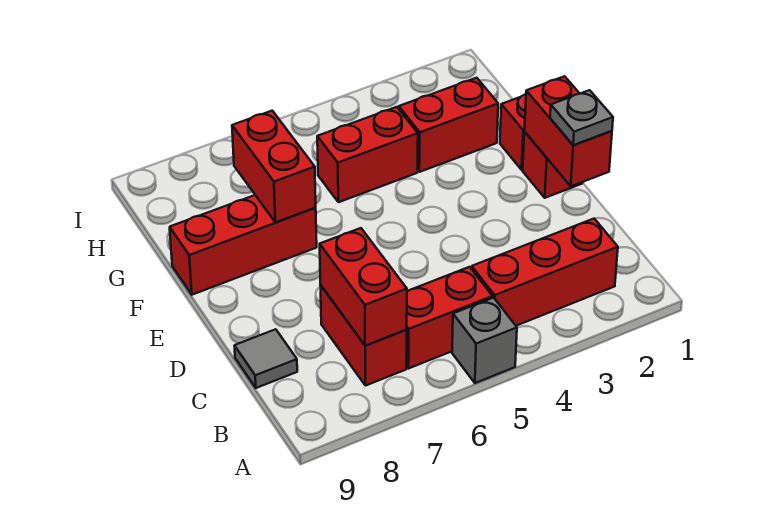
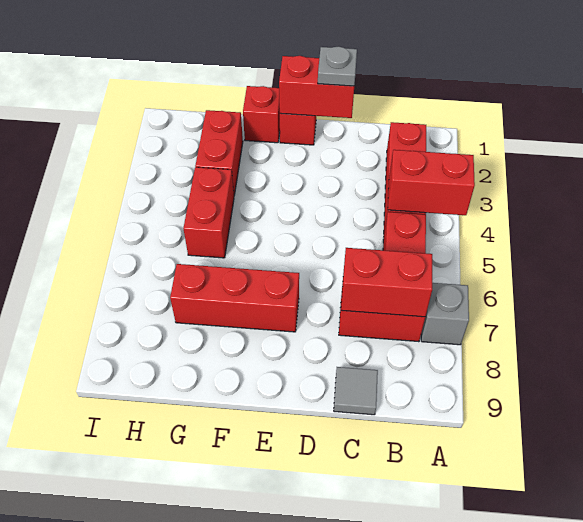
grey 1x1 brick [452,298,517,383] -> grey 1x1 brick moved to [421,283,469,345]
red 1x3 brick [170,195,317,295] -> red 1x3 brick turned to [170,264,299,332]
red 1x2 brick [232,111,316,222] -> red 1x2 brick moved to [388,150,475,215]

